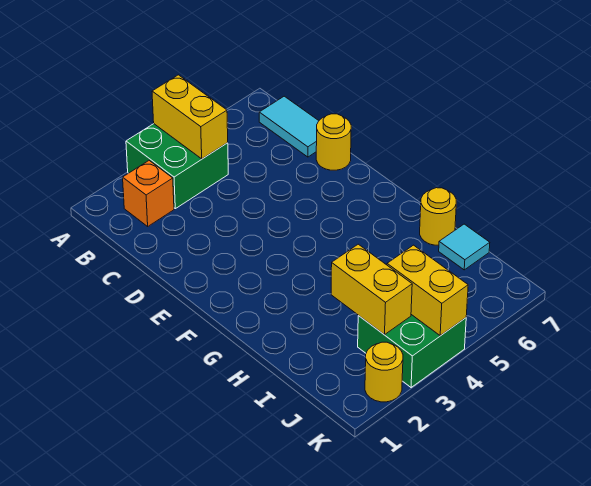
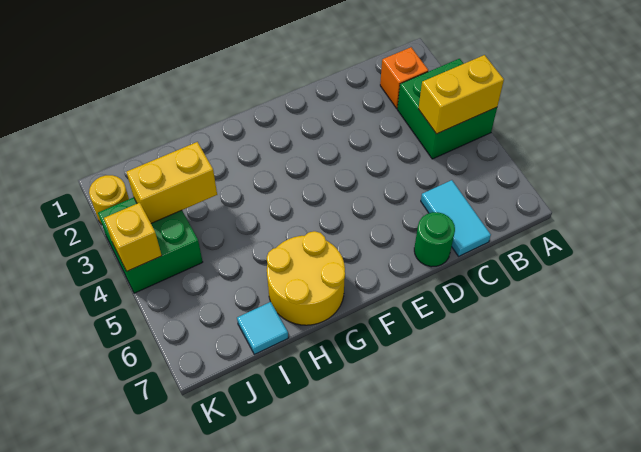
cyan 1x2 tile [259,96,319,157] -> cyan 1x2 tile turned to [421,180,491,256]
yellow 1x1 round brick [316,114,351,170] -> green 1x1 round brick [414,212,455,267]
yellow 1x1 round brick [420,188,456,245] -> yellow 2x2 round brick [267,231,345,325]
yellow 1x2 brick [387,245,468,336] -> yellow 1x1 brick [104,203,162,271]

